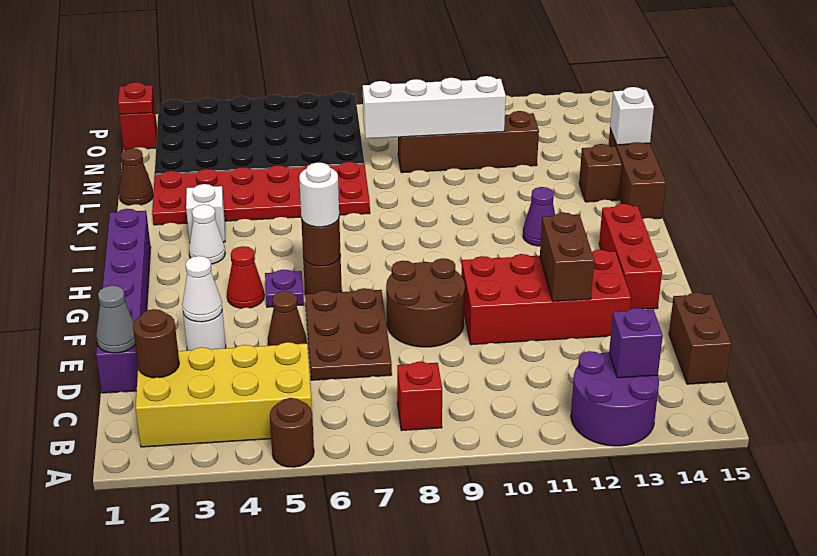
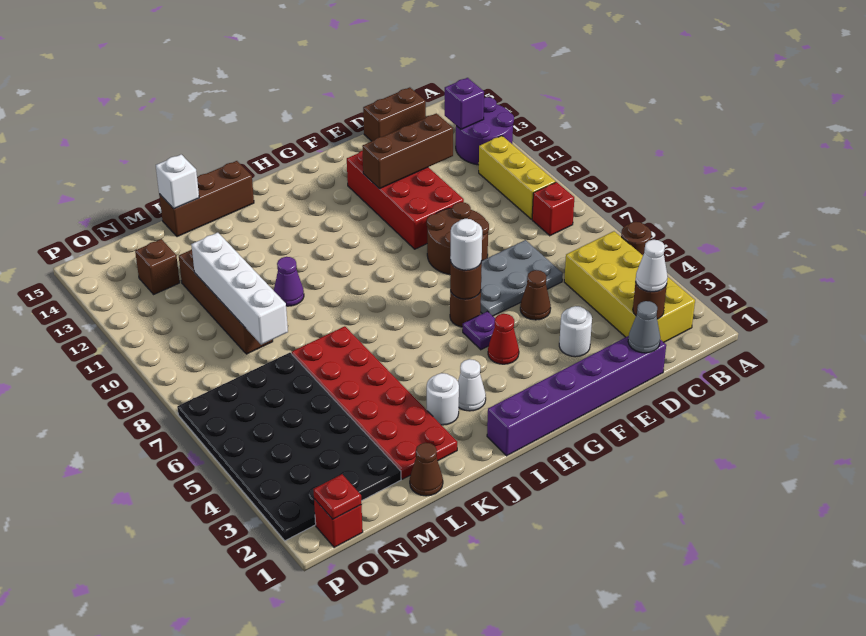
none -> yellow 1x3 brick [479,136,556,219]
brown 2x3 plate [305,288,392,380] -> grey 2x3 plate [481,240,563,316]
white 1x1 cone [182,256,222,322] -> white 1x1 cone moved to [635,240,668,292]
brown 1x2 brick [540,213,594,302] -> brown 1x3 brick [362,113,453,189]
red 1x3 brick [599,204,662,309] -> none
purple 1x1 cone [523,187,555,246] -> purple 1x1 cone moved to [274,257,304,306]
white 1x1 brick [186,184,225,242] -> white 1x1 round brick [427,373,459,425]
brown 1x1 brick [579,144,622,202] -> brown 1x1 brick moved to [135,239,180,294]

